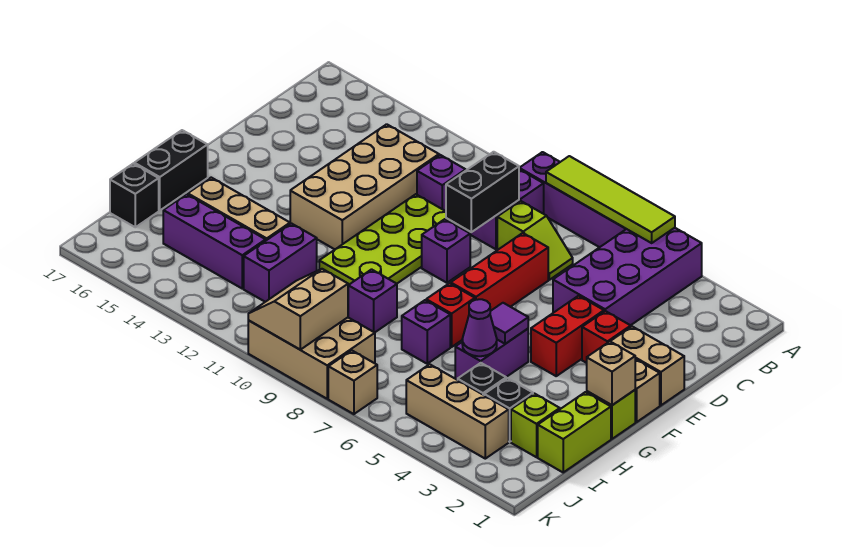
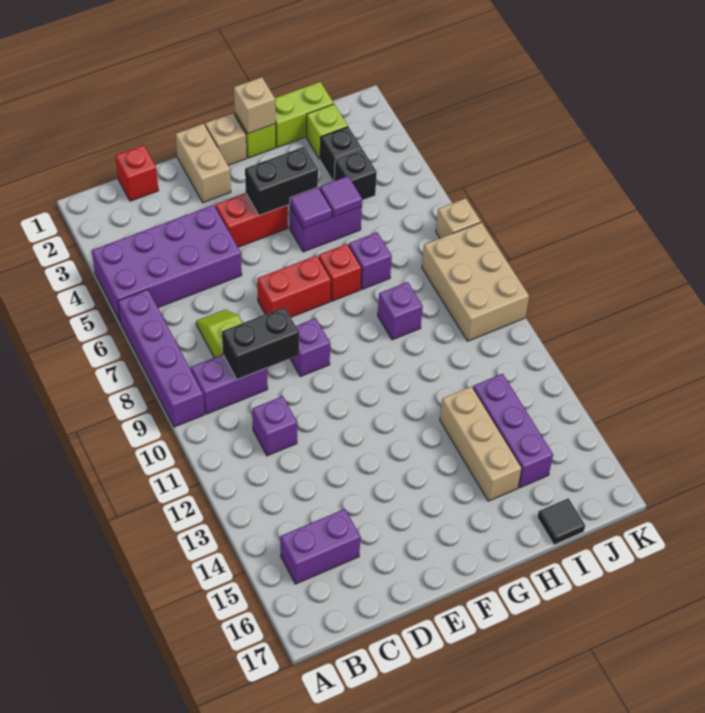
lime 1x4 tile [546,156,675,243] -> none
tan 2x4 brick [290,124,439,249] -> none
red 1x3 brick [451,233,548,311] -> red 1x2 brick [257,255,331,317]
lime 2x4 plate [319,194,468,285] -> none
red 1x1 brick [582,311,631,363] -> red 1x1 brick moved to [115,145,158,201]
black 1x2 brick [134,130,208,210] -> black 1x2 brick moved to [245,147,318,216]
purple 1x1 cone [462,299,497,356] -> purple 1x1 tile [320,176,362,217]
purple 1x2 brick [244,223,317,302] -> purple 1x2 brick moved to [280,509,361,584]
black 1x1 brick [110,164,159,227] -> black 1x1 tile [537,498,585,545]
tan 1x3 brick [406,364,509,459] -> none
tan 2x2 slope [248,269,348,350] -> none

